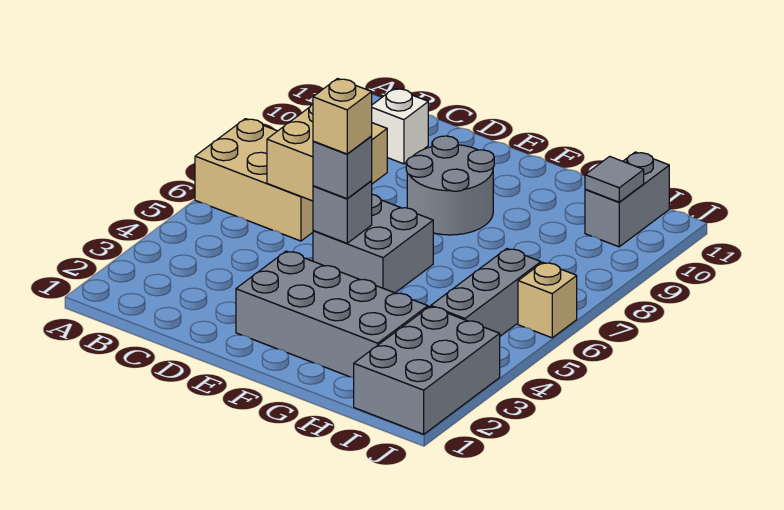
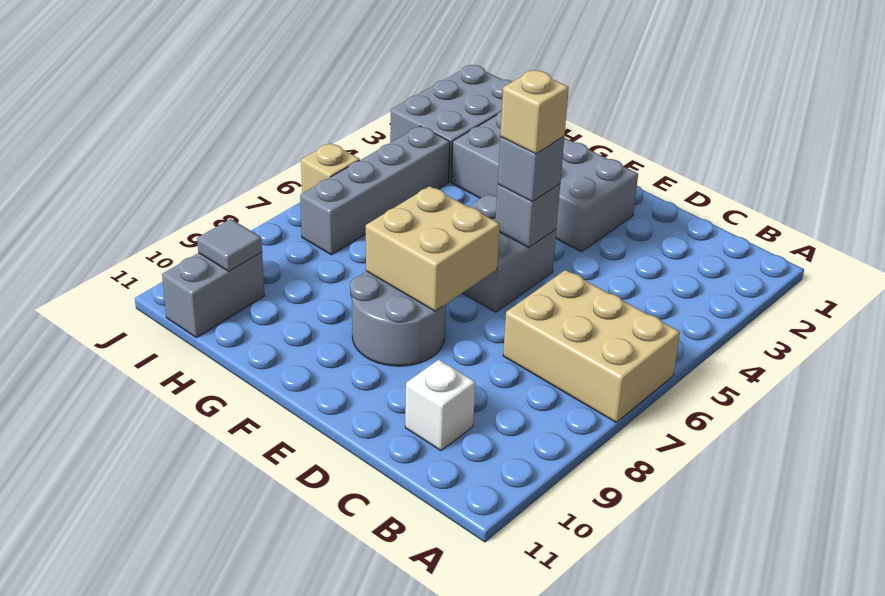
tan 2x2 brick [267,105,387,201] -> tan 2x2 brick moved to [366,186,500,311]
grey 1x3 brick [431,249,541,336] -> grey 1x4 brick [300,126,450,255]

